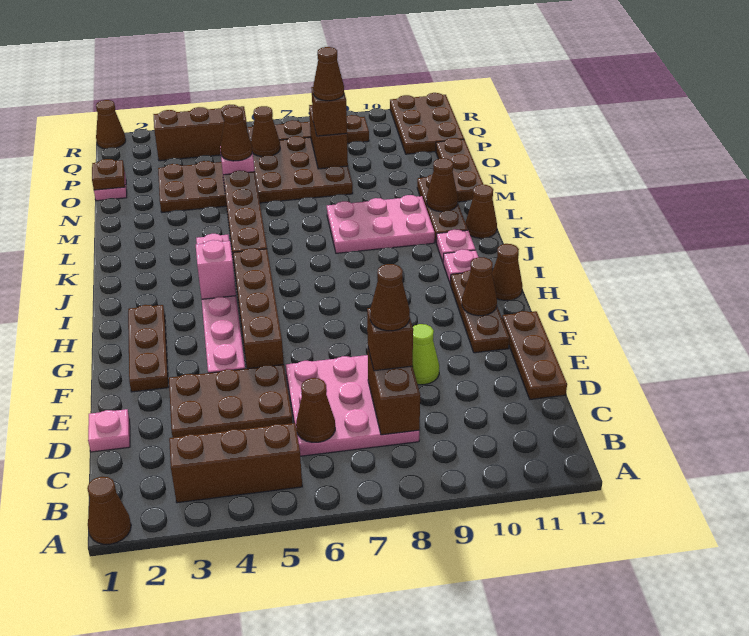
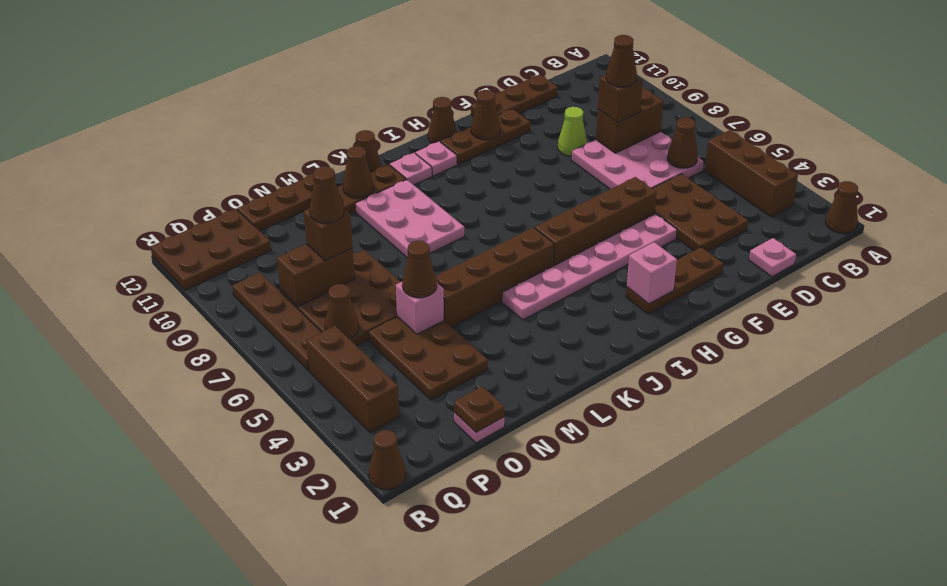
pink 1x1 brick [196,240,236,299] -> pink 1x1 brick moved to [627,242,677,304]

